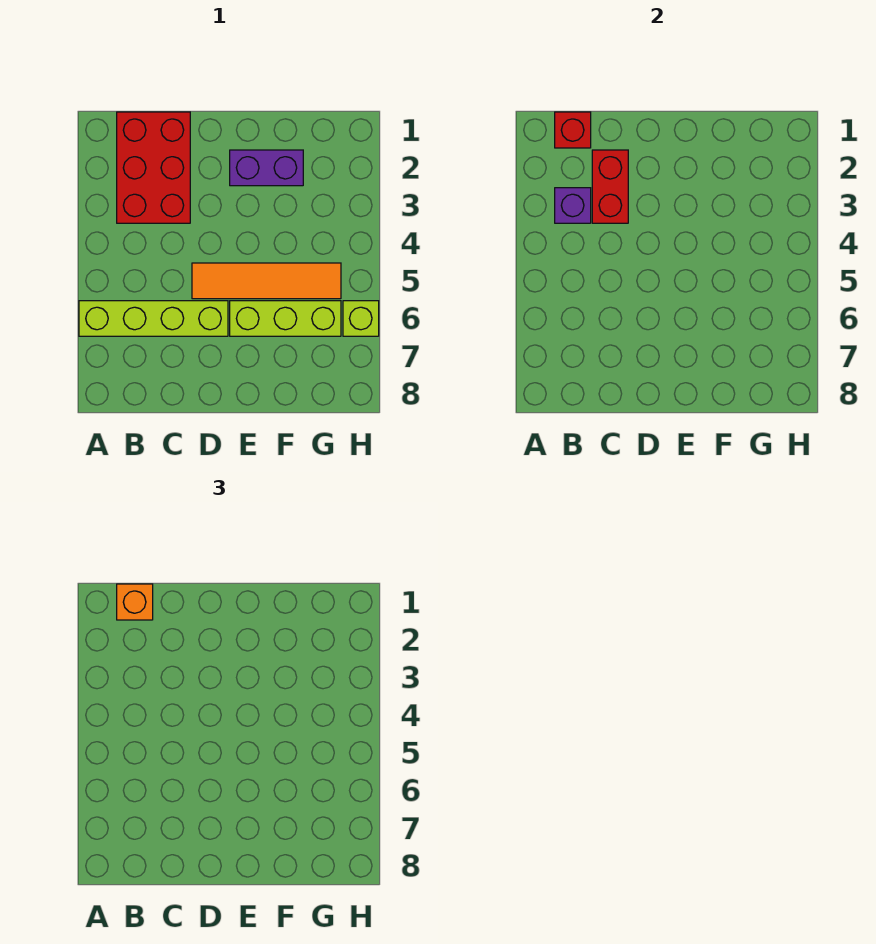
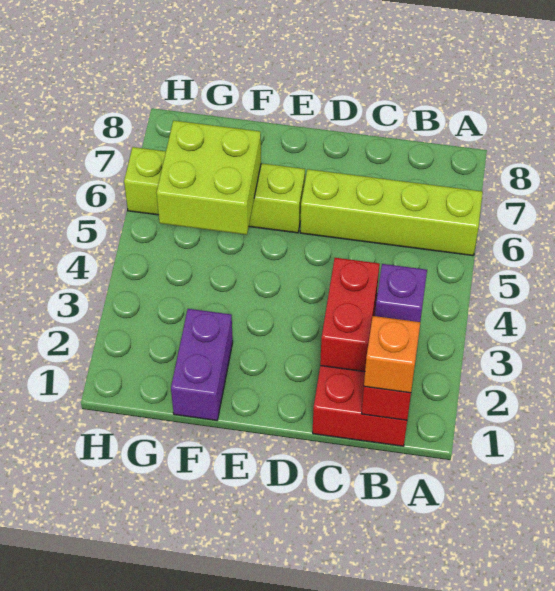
orange 1x4 tile [192,263,341,299] -> none
purple 1x2 brick [230,150,303,186] -> purple 1x2 brick turned to [171,309,233,420]
none -> lime 2x2 brick [156,120,261,235]

